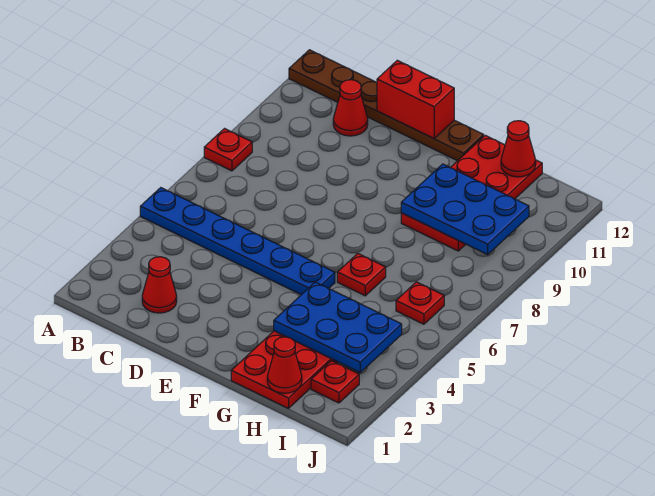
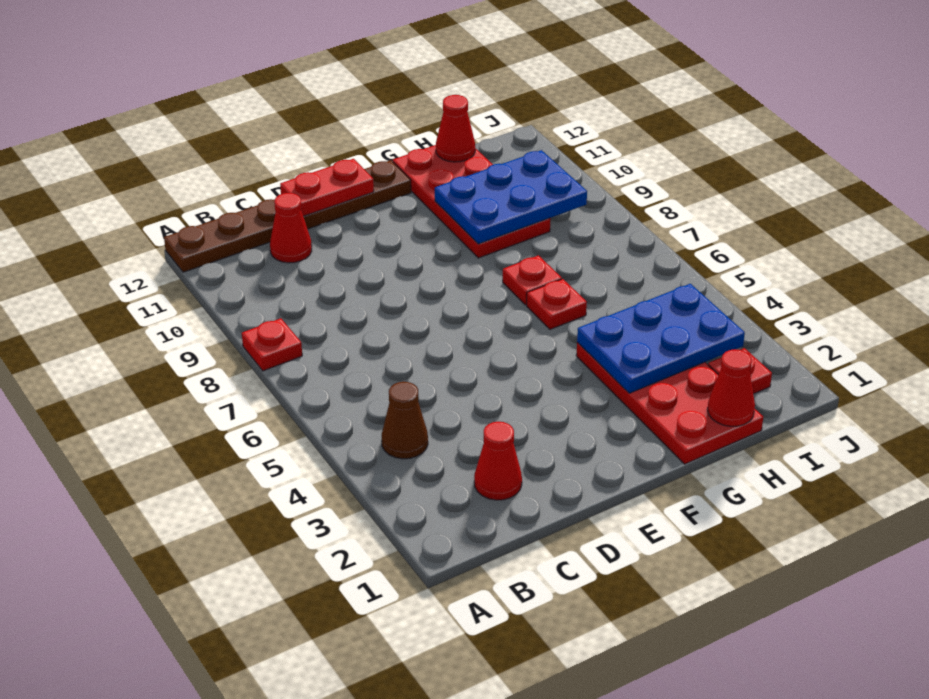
blue 1x6 plate [140,188,335,295] -> none
none -> brown 1x1 cone [382,382,428,459]
red 1x2 brick [377,60,454,139] -> red 1x2 plate [280,159,374,216]
red 1x1 plate [396,282,444,324] -> red 1x1 plate moved to [503,256,562,305]

